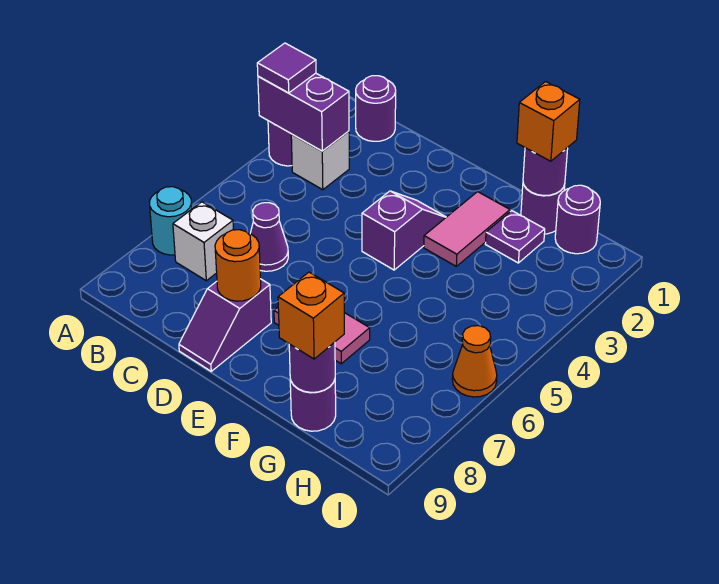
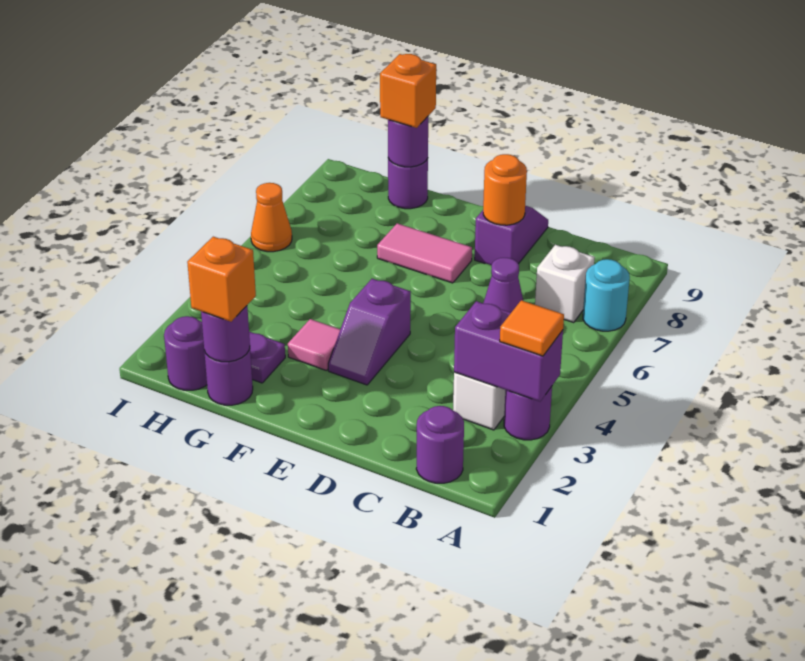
purple 1x1 tile [257,43,316,93] -> orange 1x1 tile [500,300,564,356]
pink 1x2 tile [424,192,510,266] -> pink 1x1 tile [288,319,340,371]

